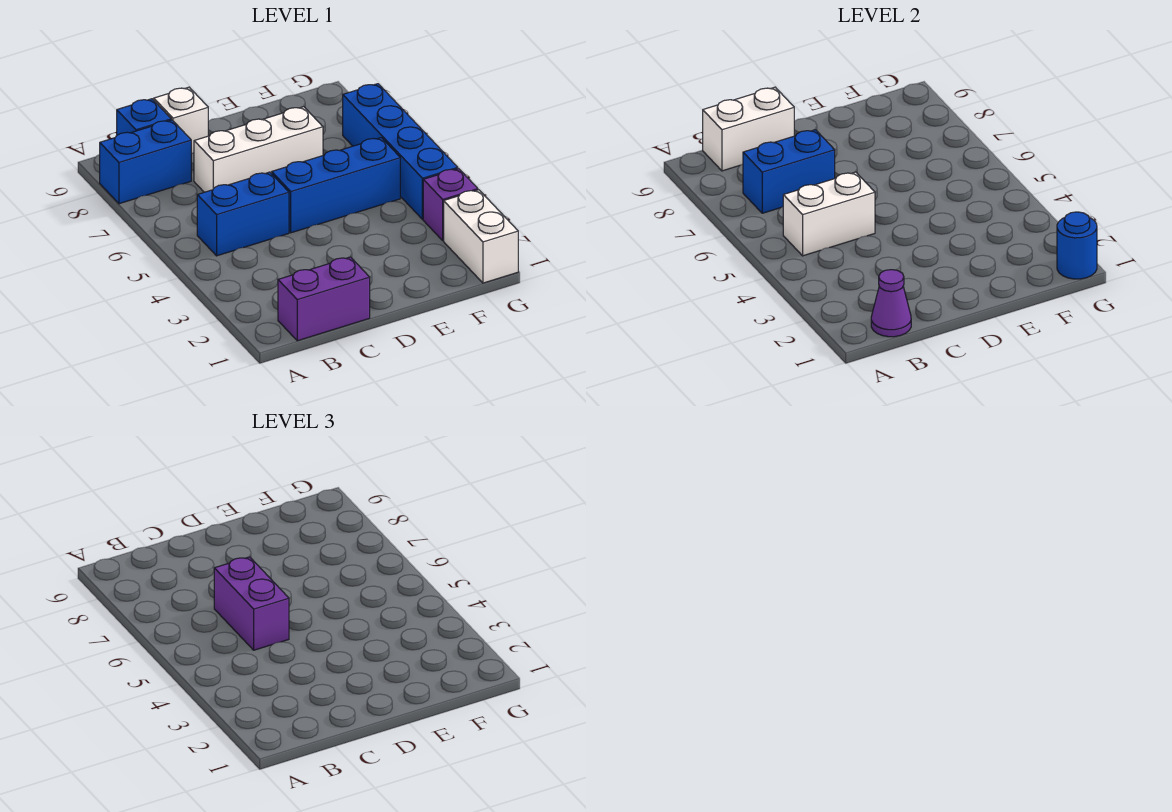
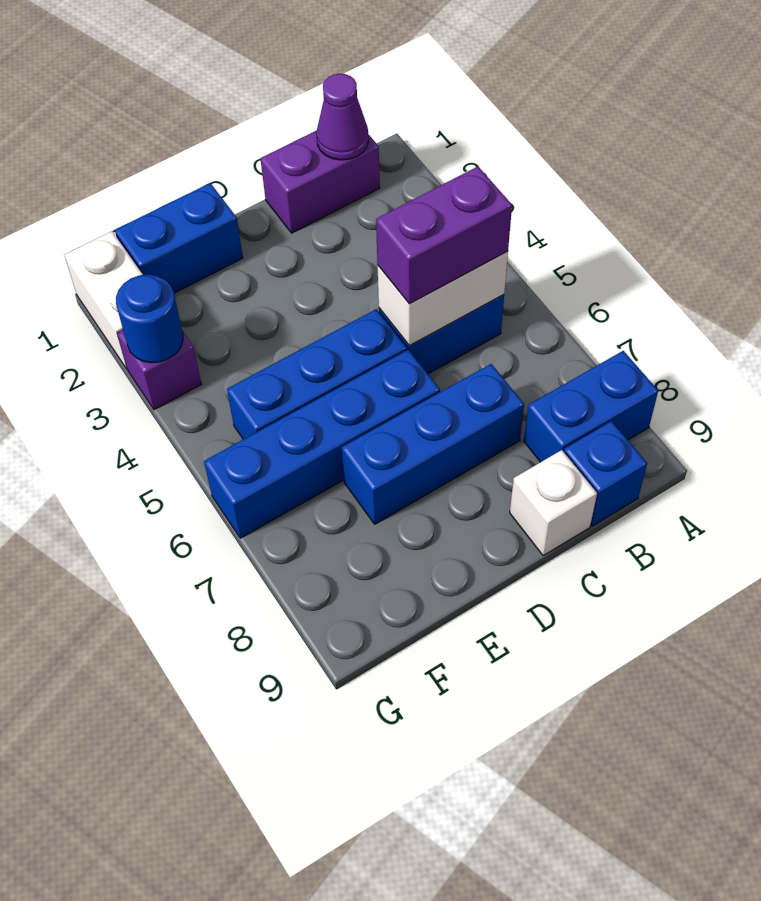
blue 1x2 brick [743,130,835,213] -> blue 1x2 brick moved to [115,183,243,293]
white 1x2 brick [703,87,794,171] -> none
purple 1x2 brick [214,557,289,650] -> purple 1x2 brick turned to [376,166,512,304]
white 1x3 brick [194,107,323,192] -> blue 1x3 brick [342,364,524,524]
blue 1x1 round brick [1057,212,1097,279] -> blue 1x1 round brick moved to [116,274,183,363]
blue 1x4 brick [343,84,458,219] -> blue 1x4 brick turned to [204,350,440,538]

